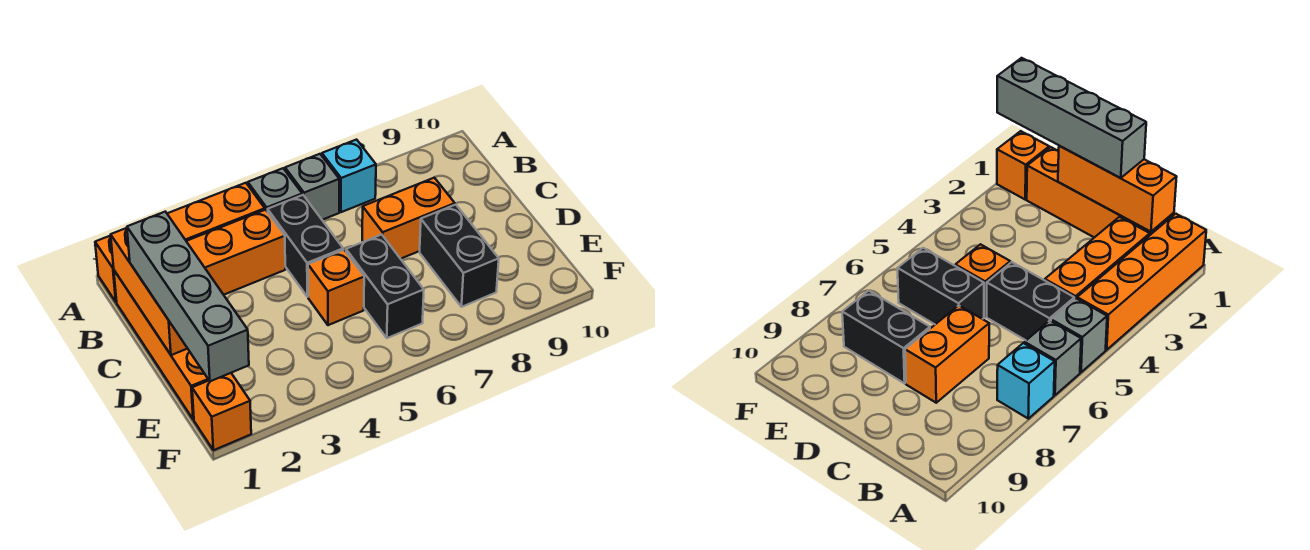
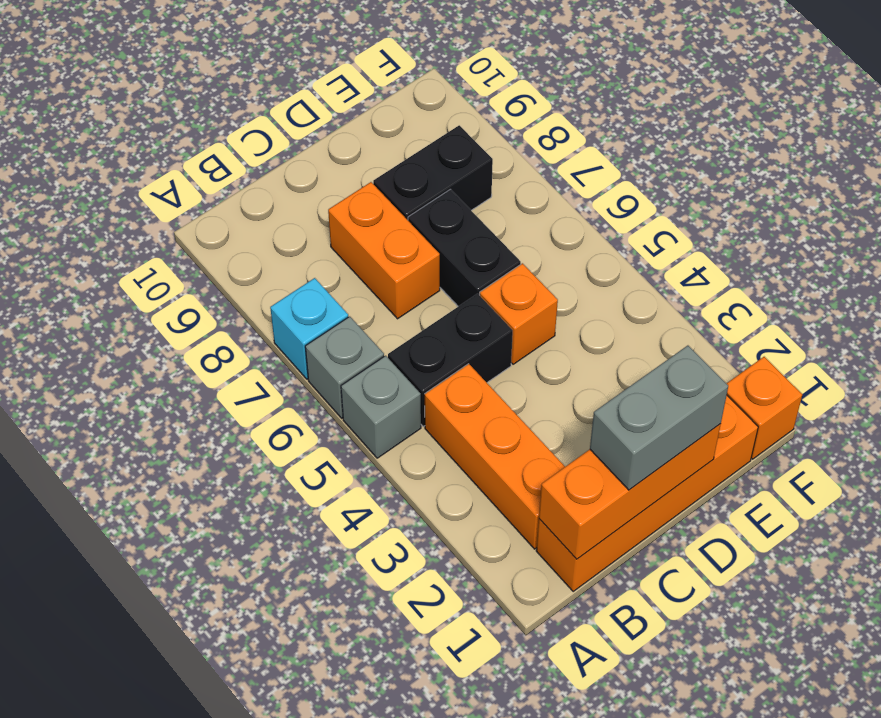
orange 1x4 brick [95,183,265,302] -> none
grey 1x4 brick [127,212,249,381] -> grey 1x2 brick [590,346,728,490]
black 1x2 brick [346,235,424,338] -> black 1x2 brick turned to [408,189,521,306]

